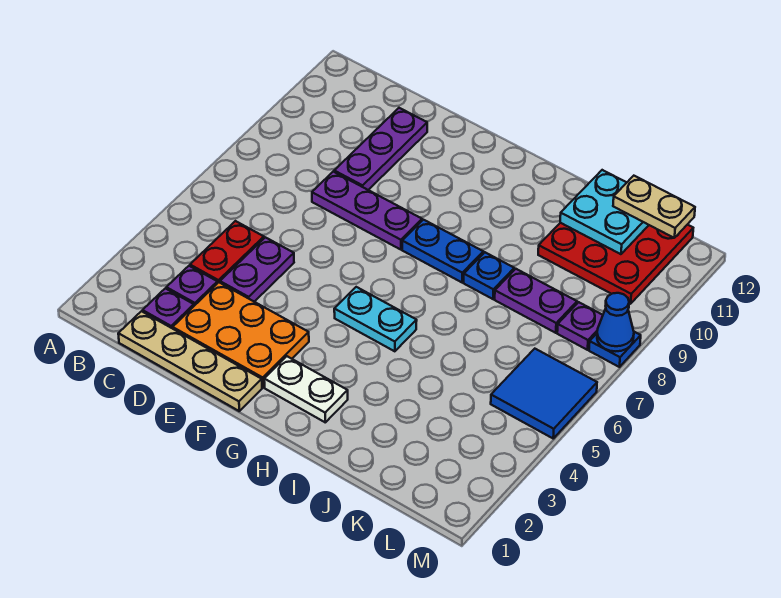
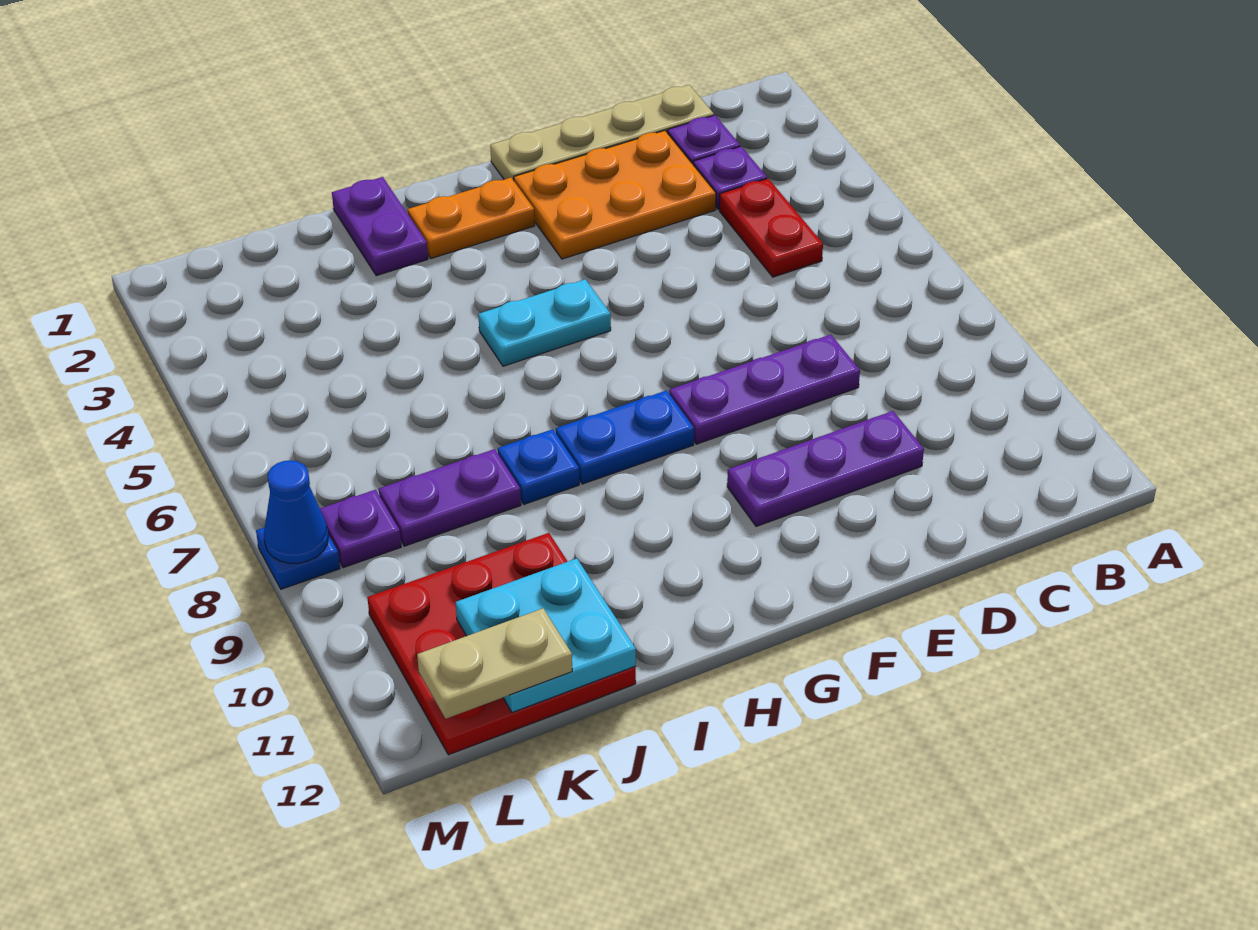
purple 1x2 plate [220,237,294,302] -> purple 1x2 plate moved to [332,177,428,276]
purple 1x3 plate [334,108,427,190] -> purple 1x3 plate turned to [727,411,924,527]
white 1x2 plate [264,356,348,422] -> orange 1x2 plate [408,178,535,258]
blue 2x2 tile [491,349,597,438] -> none

